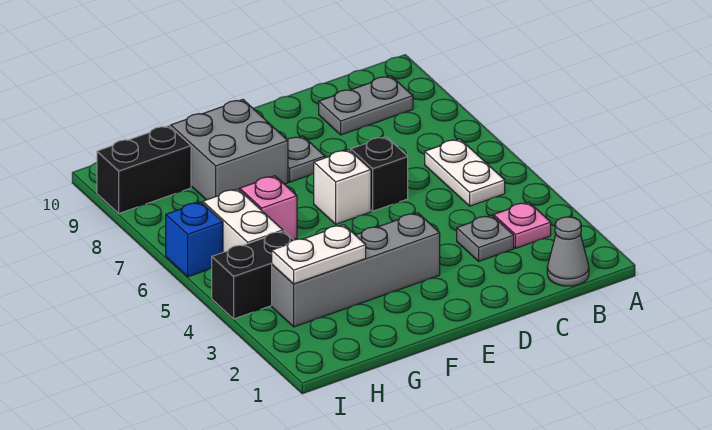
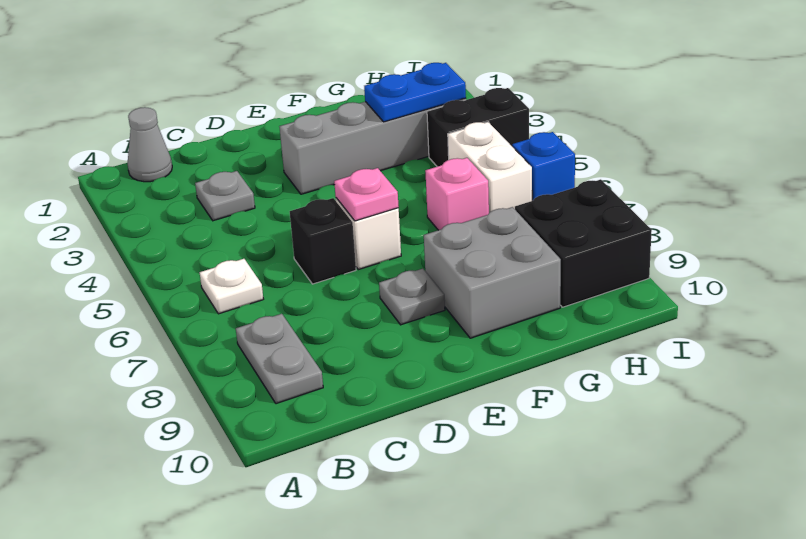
pink 1x1 plate [494,202,551,248] -> pink 1x1 plate moved to [334,168,399,221]
white 1x2 plate [425,139,505,206] -> white 1x1 plate [200,259,263,314]
grey 1x2 plate [319,76,413,135] -> grey 1x2 plate turned to [236,314,323,404]
white 1x2 plate [272,225,366,284] -> blue 1x2 plate [364,63,466,122]
black 1x2 brick [97,126,191,213] -> black 2x2 brick [515,179,652,307]

